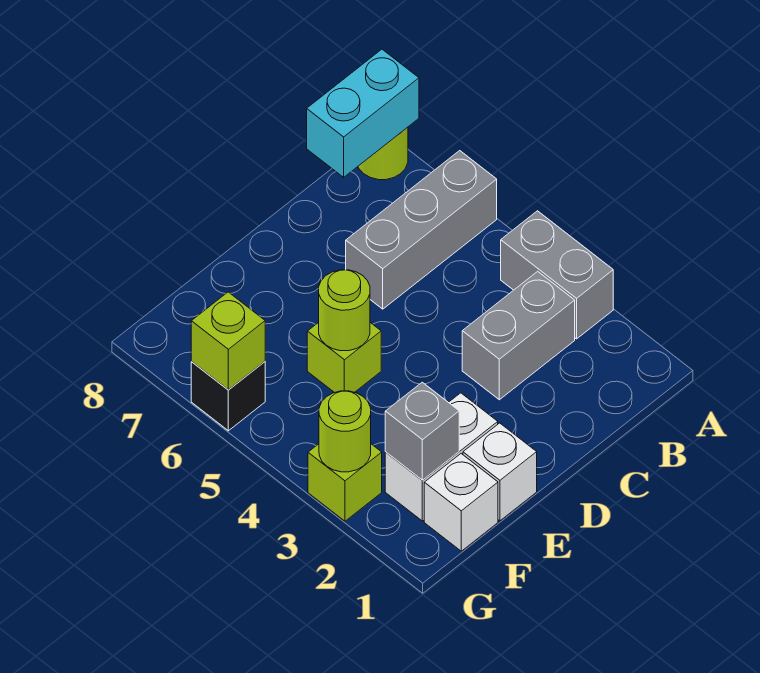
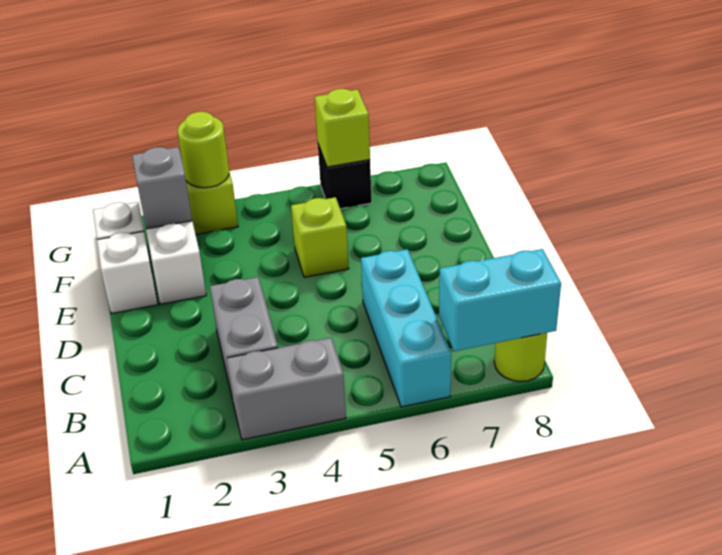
grey 1x3 brick [346,151,497,309] -> cyan 1x3 brick [361,249,451,407]
cyan 1x2 brick [307,49,419,177] -> cyan 1x2 brick turned to [439,249,561,351]
lime 1x1 round brick [319,270,370,351] -> none

